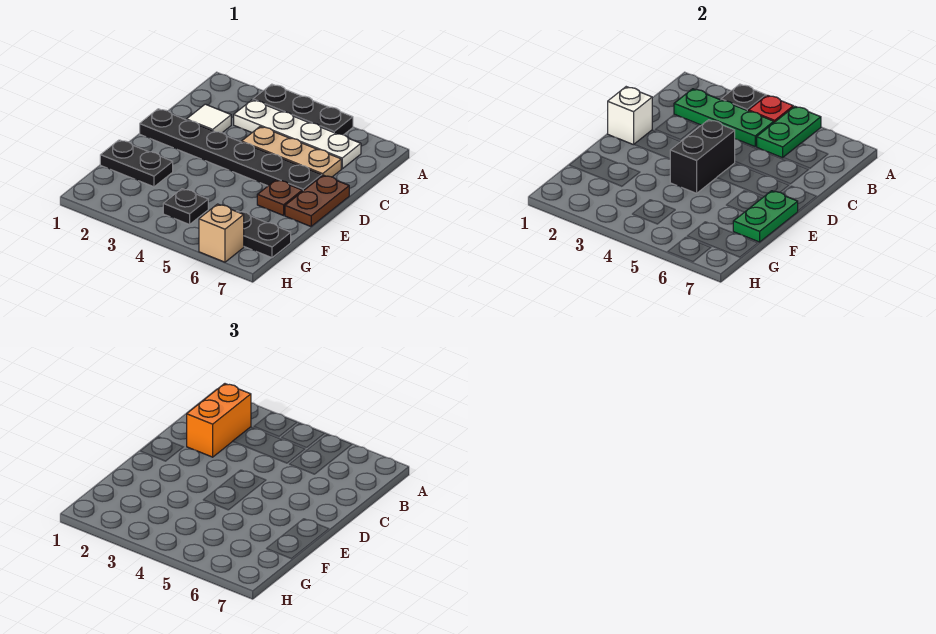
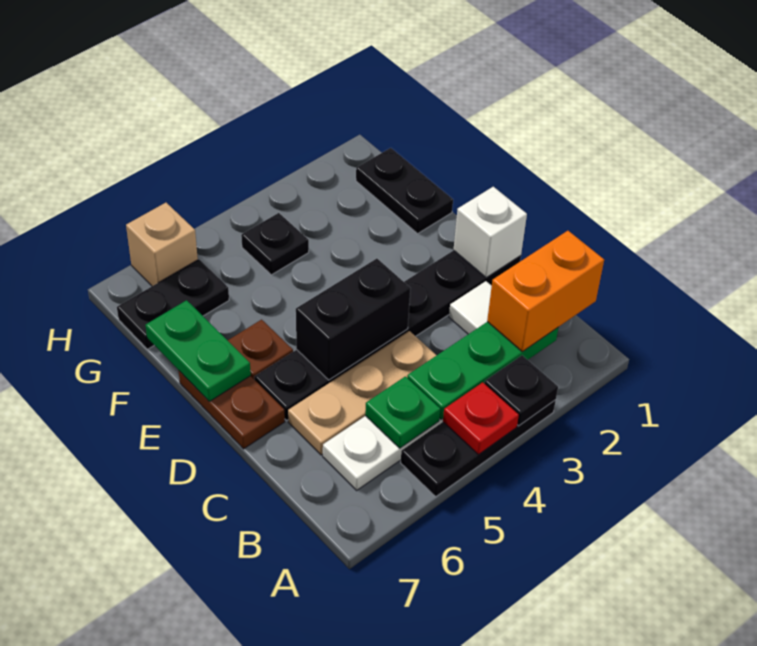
green 1x2 plate [757,106,821,158] -> green 1x1 plate [365,376,440,448]
orange 1x2 brick [187,384,251,457] -> orange 1x2 brick turned to [487,231,604,352]
black 1x2 brick [670,120,735,193] -> black 1x2 brick turned to [296,259,411,380]
black 1x2 plate [100,140,173,187] -> black 1x2 plate turned to [356,148,453,234]

